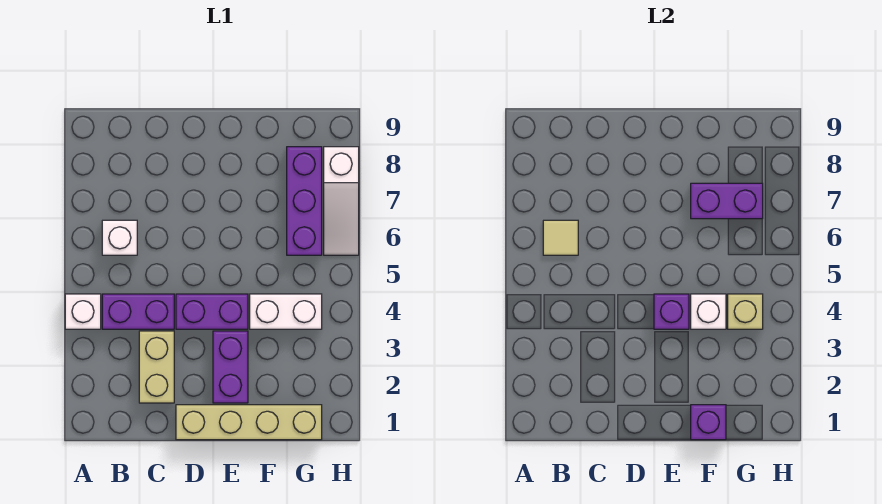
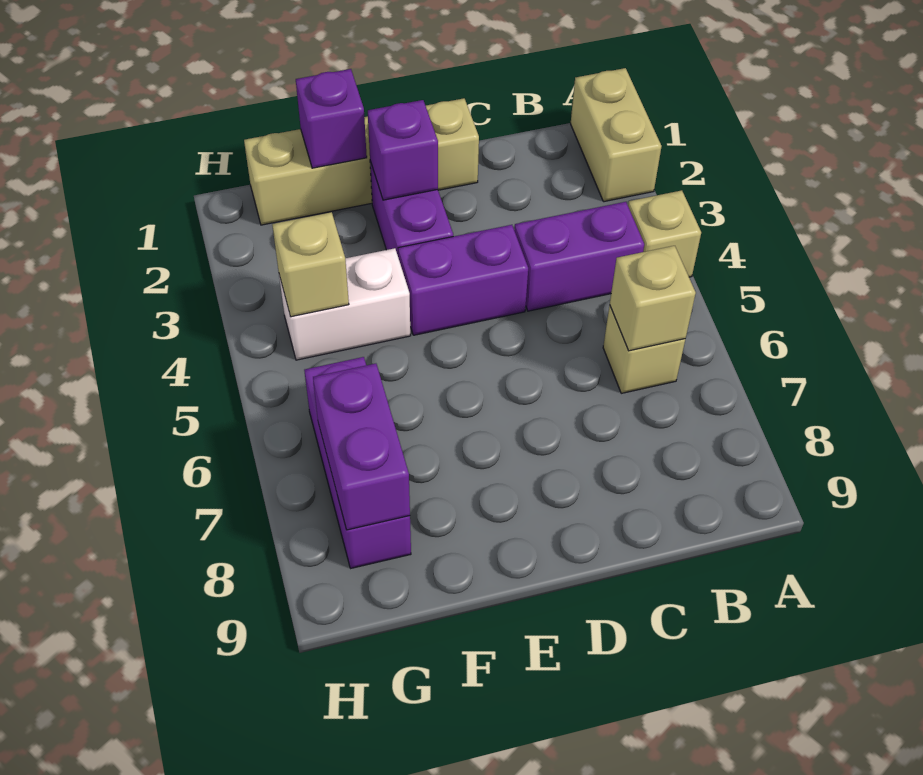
white 1x1 brick [65,294,101,329] -> tan 1x1 brick [628,190,701,277]
white 1x1 brick [102,220,137,255] -> tan 1x1 brick [603,305,685,393]
tan 1x1 tile [543,220,578,255] -> tan 1x1 brick [610,246,696,351]
tan 1x2 brick [139,331,174,403] -> tan 1x2 brick moved to [571,68,662,202]
purple 1x1 brick [654,294,689,329] -> purple 1x1 brick moved to [368,100,438,200]
white 1x1 brick [691,294,726,329] -> none
purple 1x2 brick [691,183,763,219] -> purple 1x2 brick turned to [313,364,410,530]
white 1x3 slope [324,147,359,255] -> none

